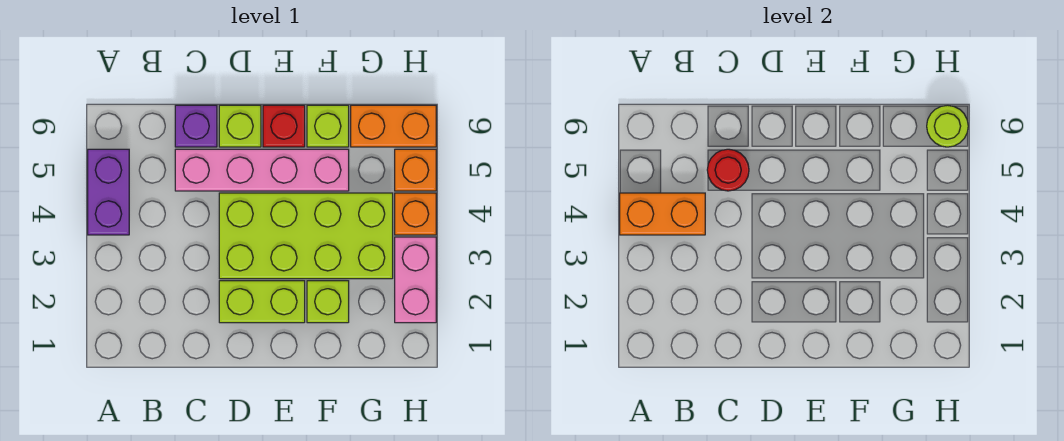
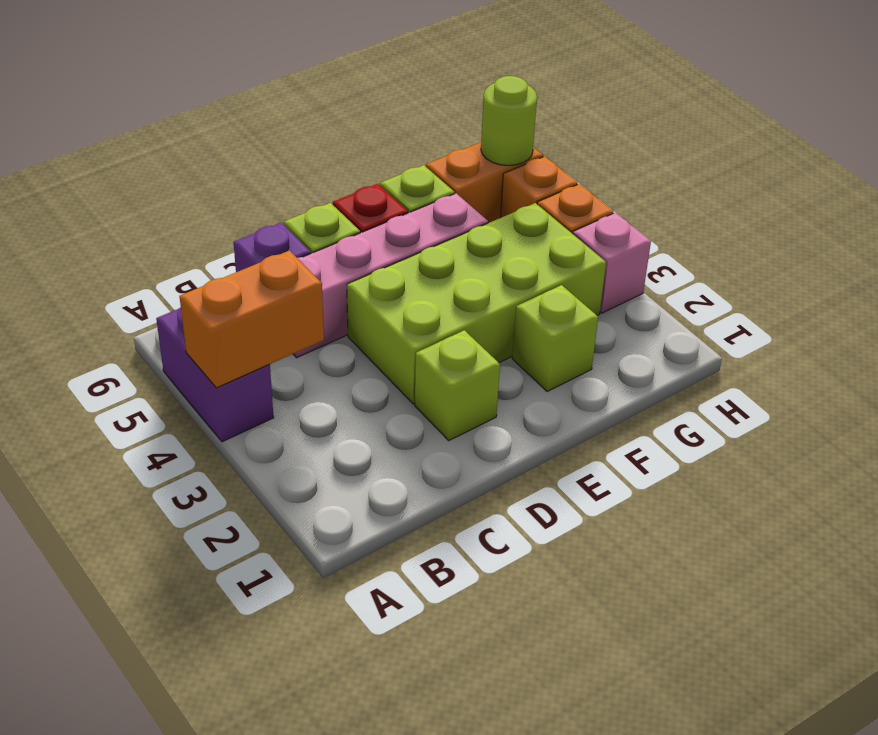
red 1x1 round brick [707,149,749,191] -> none
lime 1x2 brick [219,281,305,323] -> lime 1x1 brick [415,330,500,440]
pink 1x2 brick [395,237,436,323] -> pink 1x1 brick [573,213,651,313]

